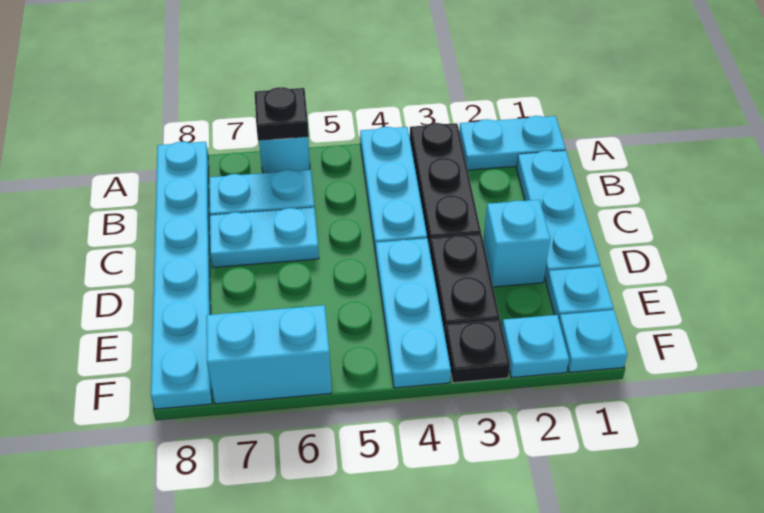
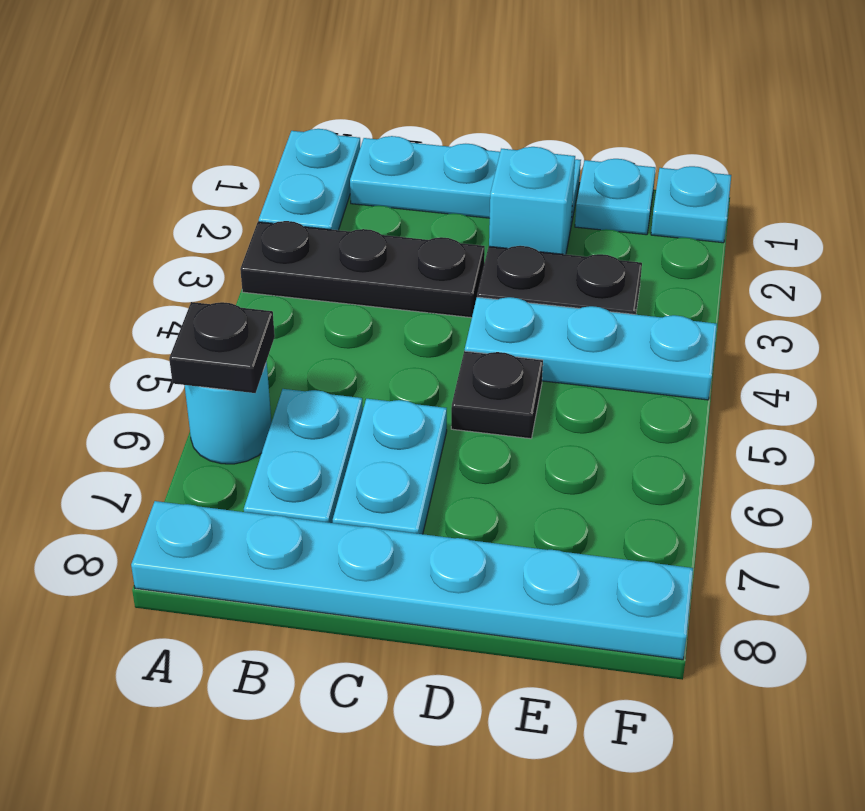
cyan 1x3 plate [360,127,427,254] -> none
cyan 1x1 plate [502,315,569,378] -> none
black 1x1 plate [445,320,510,383] -> black 1x1 plate moved to [451,351,543,439]
cyan 1x2 brick [206,305,332,404] -> none

